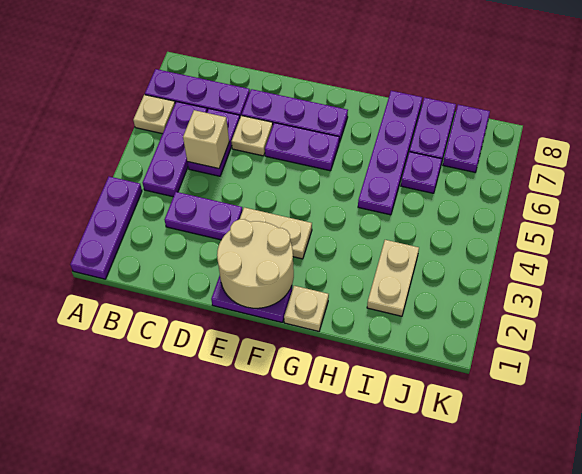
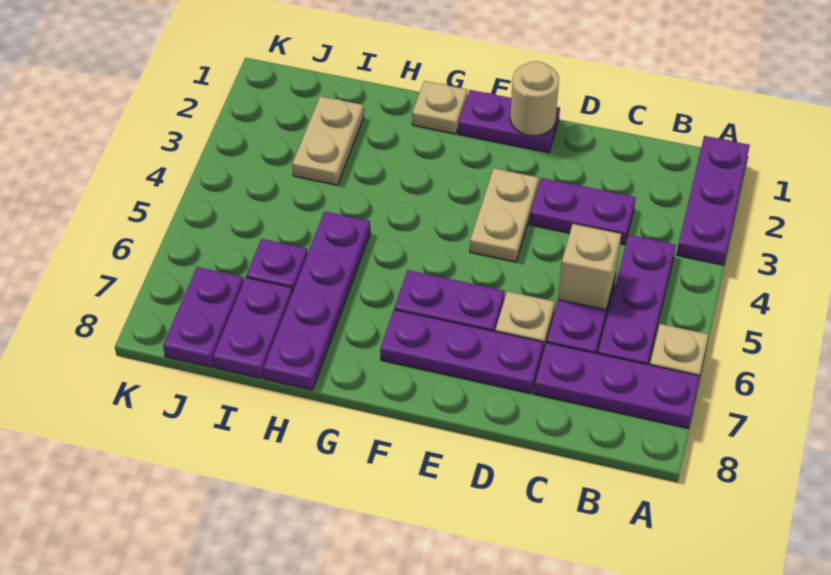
tan 2x2 round brick [217,219,294,308] -> tan 1x1 round brick [510,61,559,136]
tan 1x2 plate [240,207,312,259] -> tan 1x2 plate turned to [470,168,539,262]

